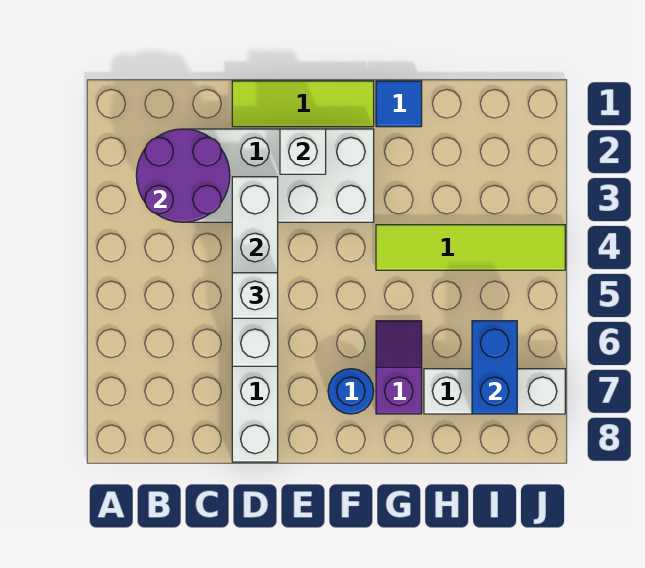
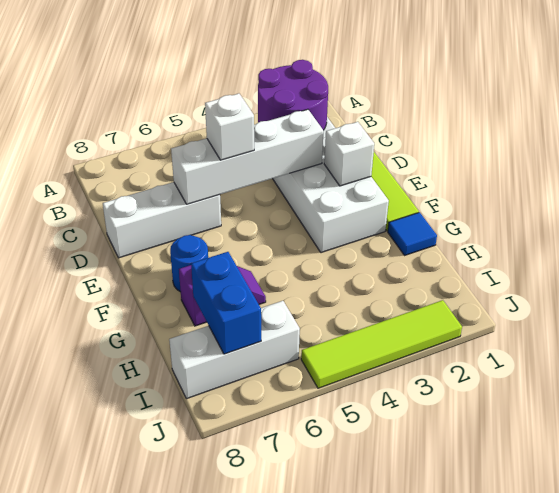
lime 1x4 tile [376,225,565,270] -> lime 1x4 tile turned to [301,300,462,388]
white 1x3 brick [424,369,565,414] -> white 1x3 brick turned to [169,301,300,399]
blue 1x2 brick [472,321,517,414] -> blue 1x2 brick turned to [191,252,261,354]

